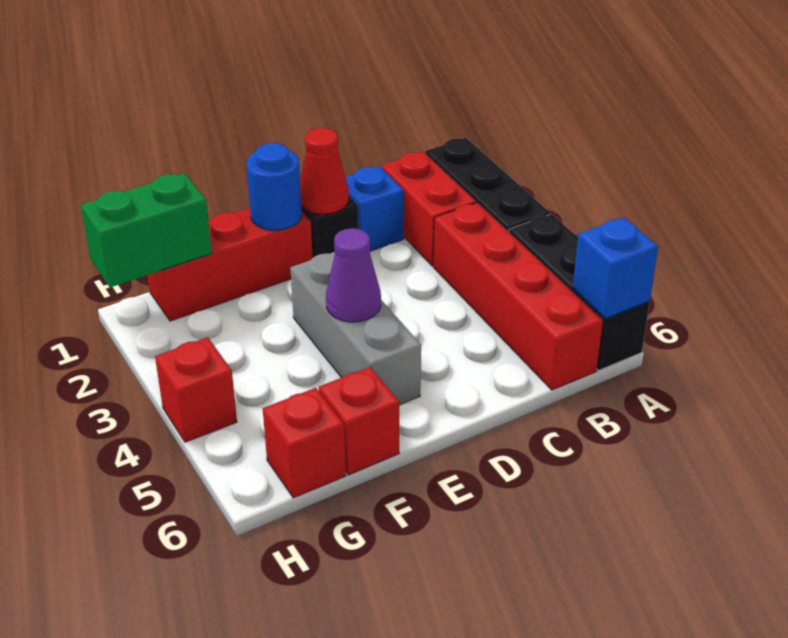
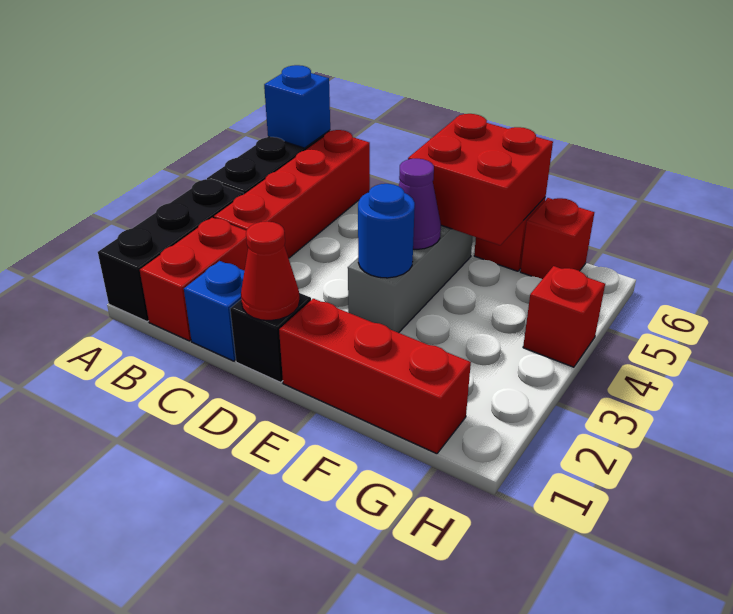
blue 1x1 round brick [247,143,302,230] -> blue 1x1 round brick moved to [358,184,415,278]
none -> red 2x2 brick [408,114,553,245]
green 1x2 brick [81,173,212,287] -> none

